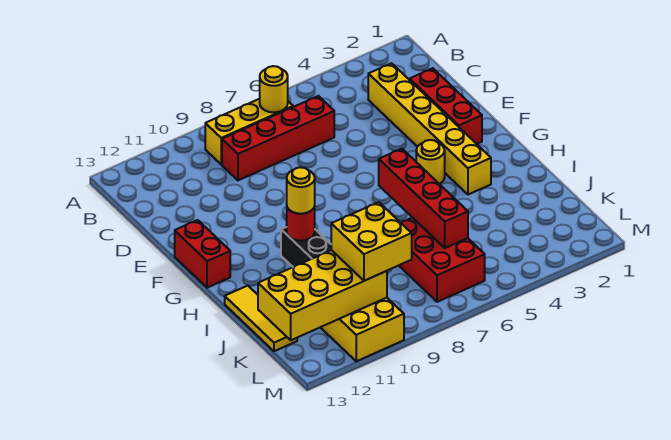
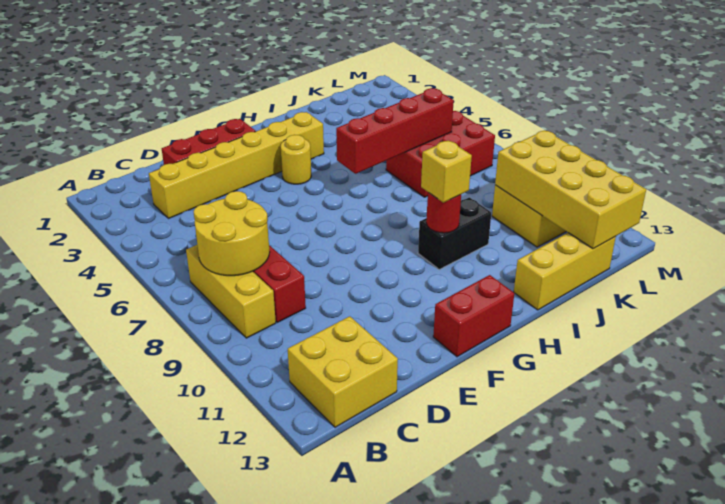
yellow 1x1 round brick [260,66,288,112] -> yellow 2x2 round brick [193,191,270,276]
yellow 1x1 round brick [287,167,315,214] -> yellow 1x1 brick [421,140,472,203]
yellow 1x3 tile [225,286,297,351] -> yellow 1x3 brick [514,233,616,310]
yellow 2x2 brick [331,202,412,281] -> yellow 2x2 brick moved to [288,316,398,427]

